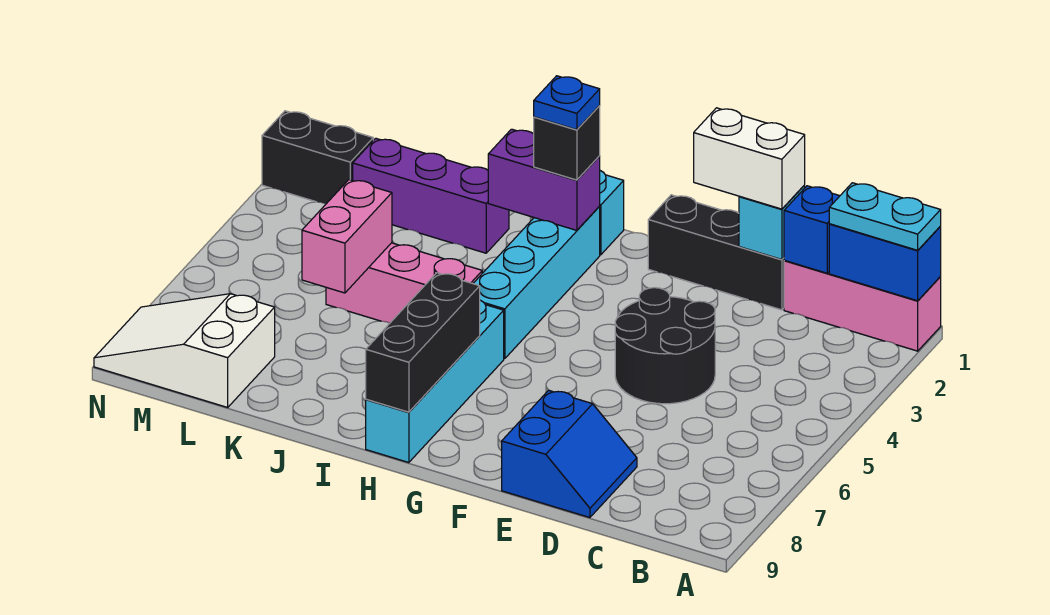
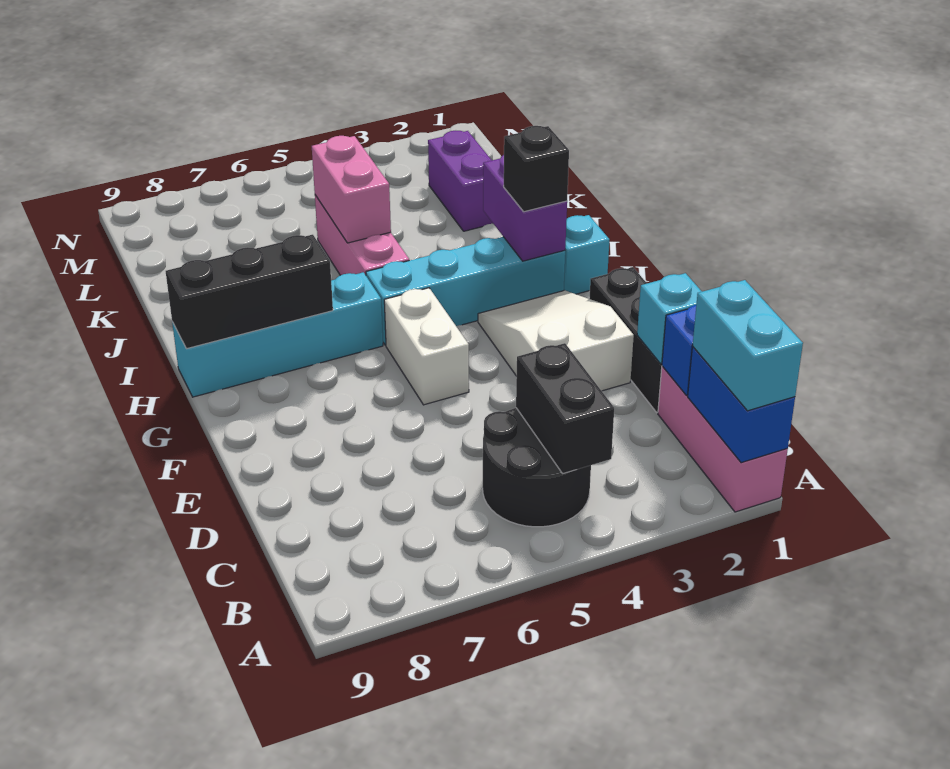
cyan 1x2 plate [829,183,941,250] -> cyan 1x2 brick [693,280,803,411]
white 1x2 brick [694,108,805,209] -> white 1x2 brick moved to [384,288,469,405]
black 2x2 round brick [615,288,715,404] -> black 2x2 round brick moved to [483,408,591,527]
blue 2x2 slope [502,390,637,518] -> none
blue 1x1 plate [534,76,600,130] -> none
purple 1x3 brick [353,138,509,253] -> purple 1x2 brick [428,131,493,231]
pink 1x2 brick [302,180,392,293] -> pink 1x2 brick turned to [312,136,391,243]
white 2x3 slope [94,294,275,407] -> white 2x3 slope moved to [478,290,634,391]
black 1x2 brick [262,111,373,204] -> black 1x2 brick moved to [516,343,614,474]

